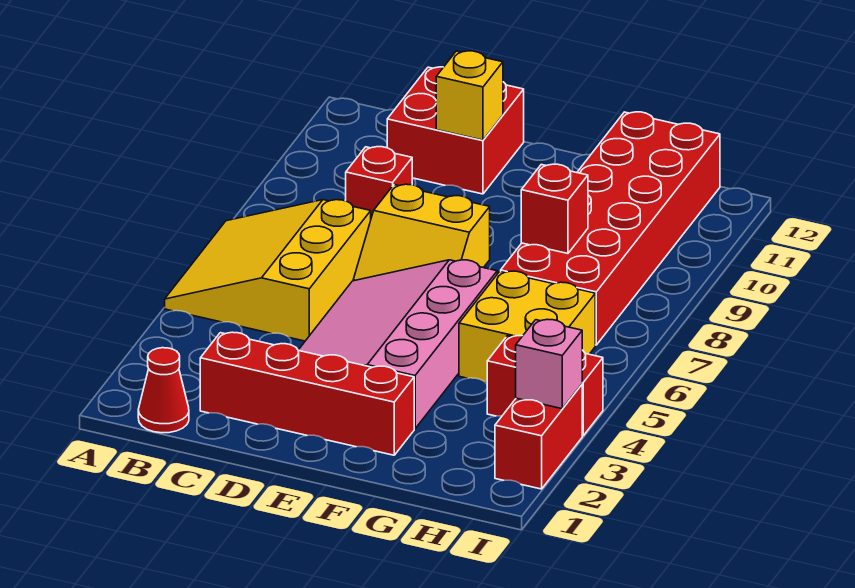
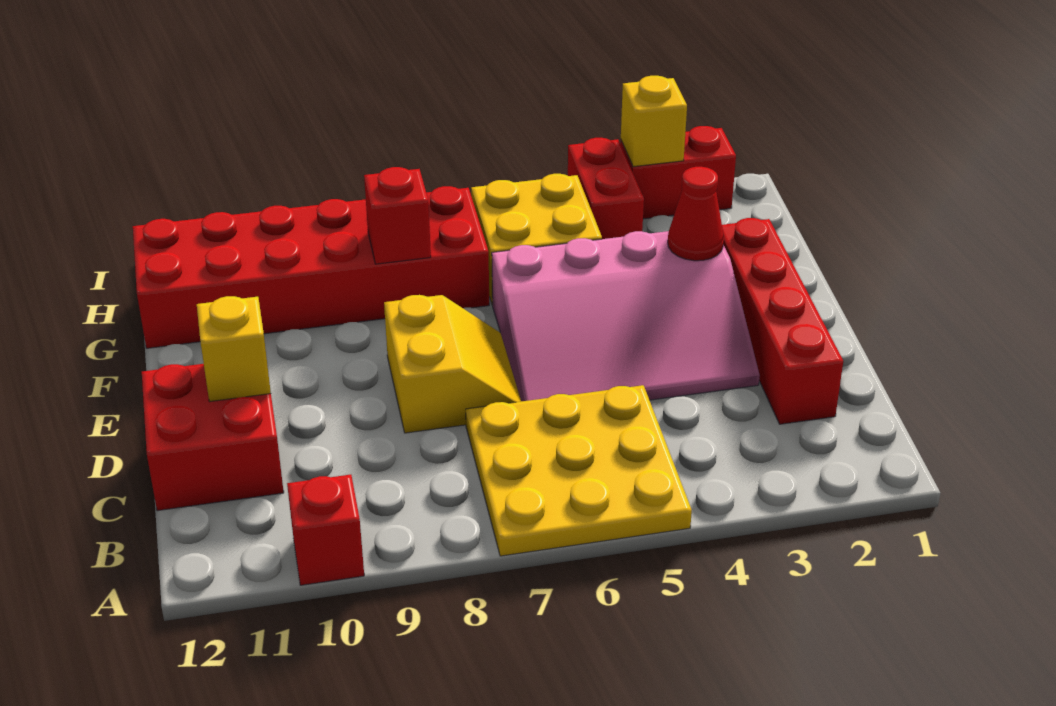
yellow 3x3 slope [165,200,371,341] -> yellow 3x3 plate [466,385,692,556]
red 1x1 cone [138,348,189,433] -> red 1x1 cone moved to [668,167,724,261]
red 1x1 brick [346,147,412,218] -> red 1x1 brick moved to [287,475,364,585]
pink 1x1 brick [516,319,582,409] -> yellow 1x1 brick [621,76,687,167]

